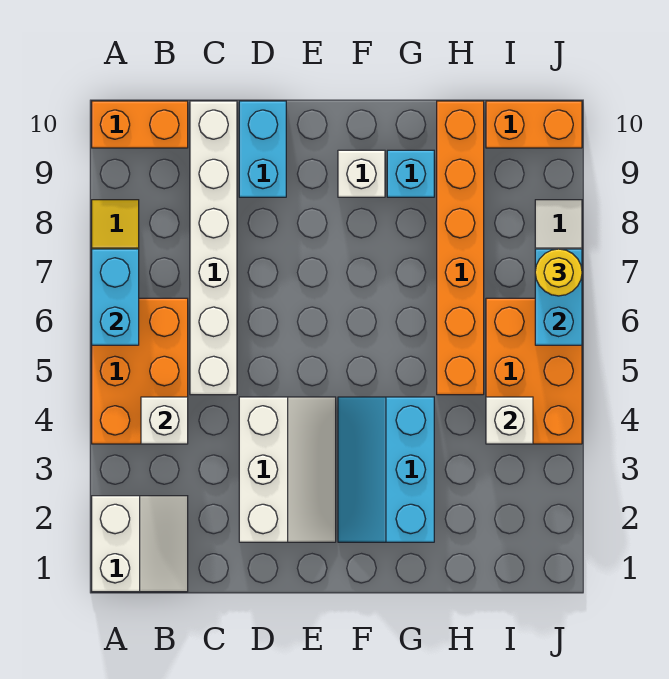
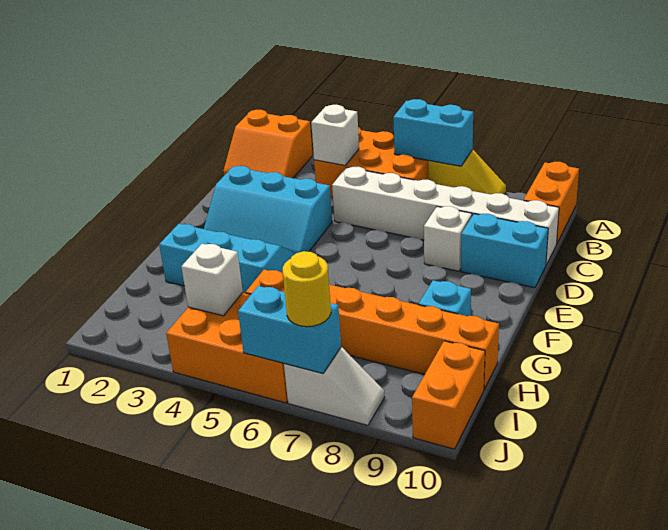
white 2x2 slope [92,496,188,592] -> orange 2x2 slope [223,110,313,178]
white 2x3 slope [239,397,336,542] -> cyan 2x3 slope [204,166,332,253]
white 1x1 brick [338,150,385,197] -> white 1x1 brick moved to [424,206,472,271]

